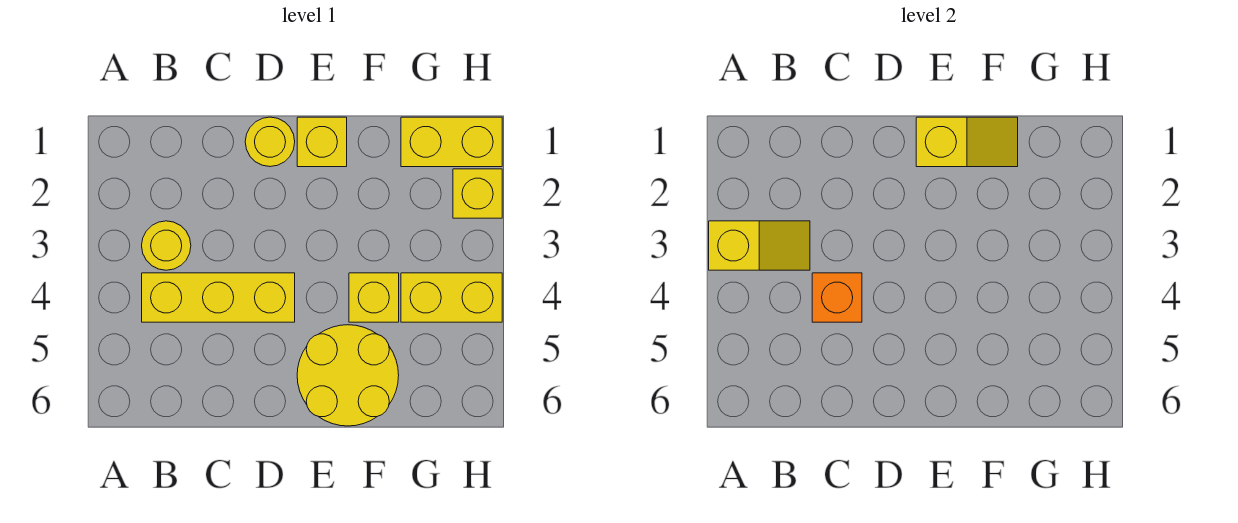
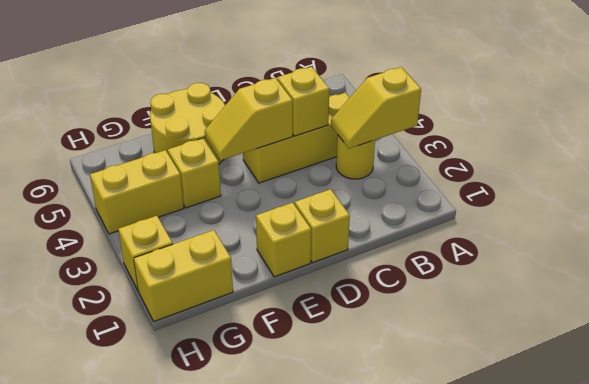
orange 1x1 brick [812,273,862,322] -> yellow 1x1 brick [277,67,329,136]
yellow 1x1 round brick [245,117,295,167] -> yellow 1x1 brick [294,189,350,263]
yellow 1x2 slope [916,117,1018,167] -> yellow 1x2 slope moved to [205,78,293,160]

